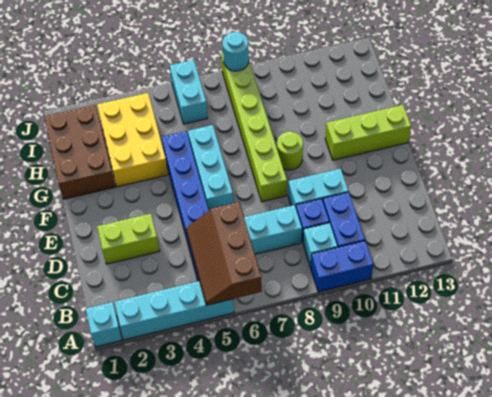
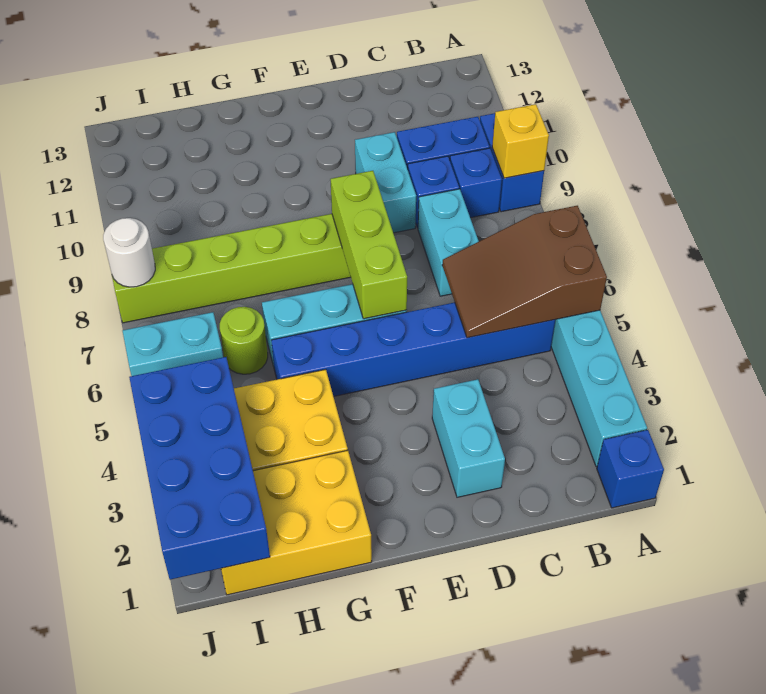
cyan 1x1 brick [86,302,122,347] -> blue 1x1 brick [597,430,664,508]
brown 2x3 slope [186,202,262,305] -> brown 2x3 slope turned to [442,206,607,338]
none -> yellow 1x1 brick [492,104,549,178]
cyan 1x1 brick [303,223,337,267] -> blue 1x1 brick [450,148,502,218]
lime 1x2 brick [97,214,159,264] -> cyan 1x2 brick [432,379,505,497]
lime 1x1 round brick [277,132,303,170] -> lime 1x1 round brick moved to [220,307,268,374]
lime 1x3 brick [325,105,411,160] -> lime 1x3 brick moved to [330,171,407,319]
brown 2x3 brick [44,105,115,199] -> yellow 2x3 brick [221,450,372,595]
none -> blue 2x4 brick [129,357,270,580]
cyan 1x1 round brick [223,32,249,71] -> white 1x1 round brick [103,218,155,287]

